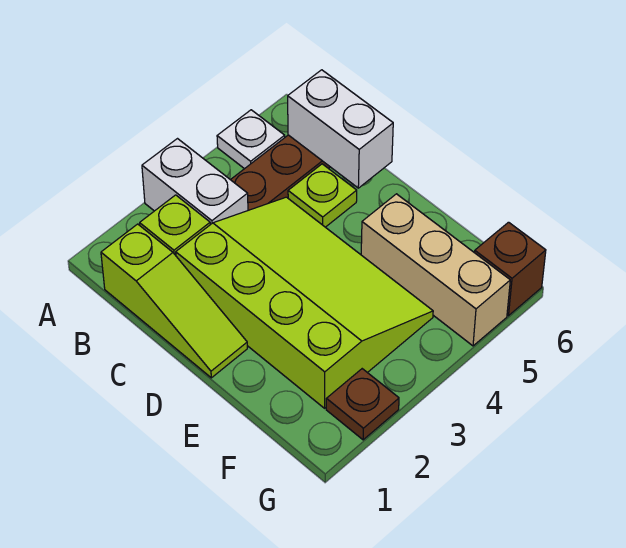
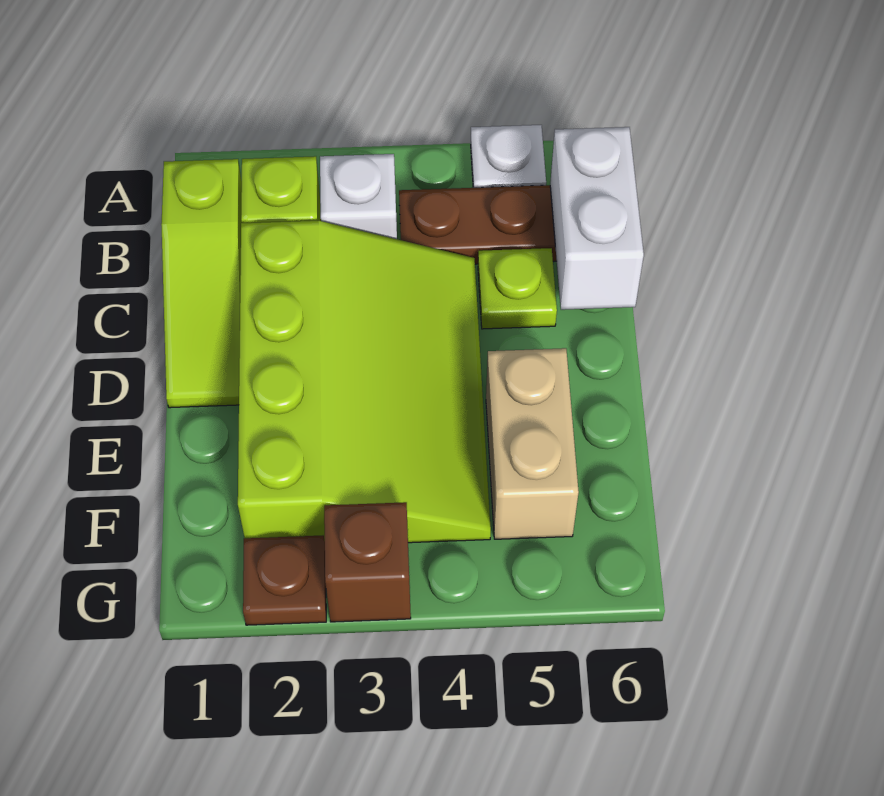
white 1x2 brick [142,139,248,225] -> white 1x1 brick [320,154,397,239]
tan 1x3 brick [361,194,510,346] -> tan 1x2 brick [486,348,579,539]
brown 1x1 brick [475,222,546,316] -> brown 1x1 brick moved to [324,502,411,622]

